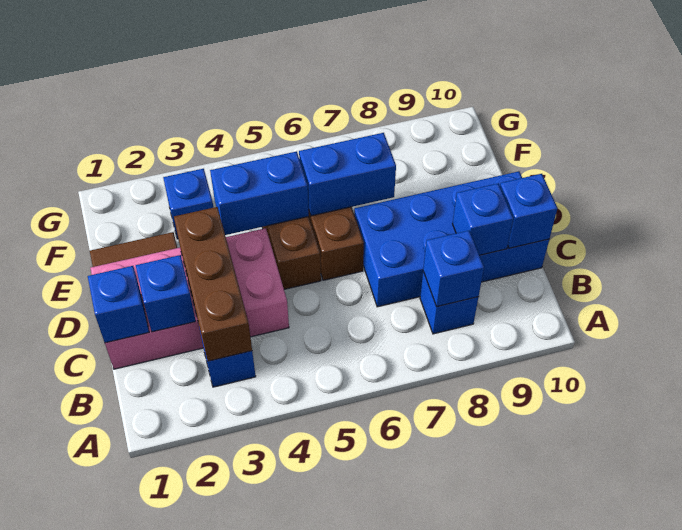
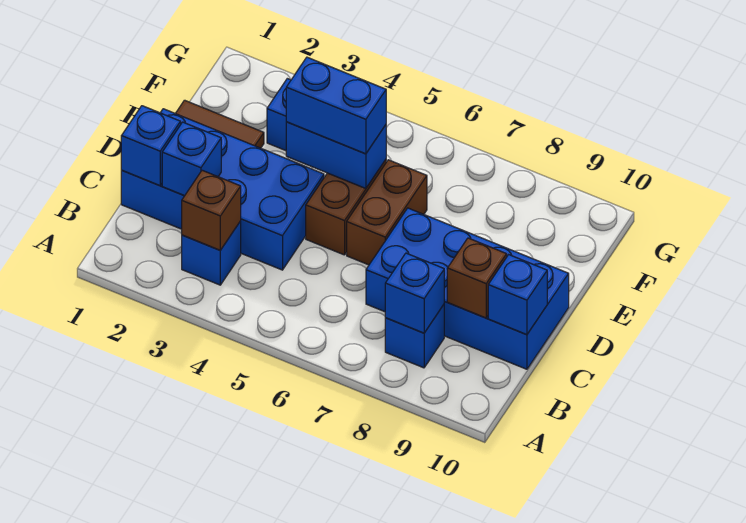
brown 1x3 brick [174,207,252,361] -> brown 1x1 brick [182,170,241,250]
pink 2x4 brick [90,228,289,369] -> blue 2x4 brick [121,109,324,270]
blue 1x1 brick [453,184,513,255] -> brown 1x1 brick [447,238,507,318]
blue 1x2 brick [299,133,396,216] -> blue 1x2 brick moved to [286,57,386,154]

